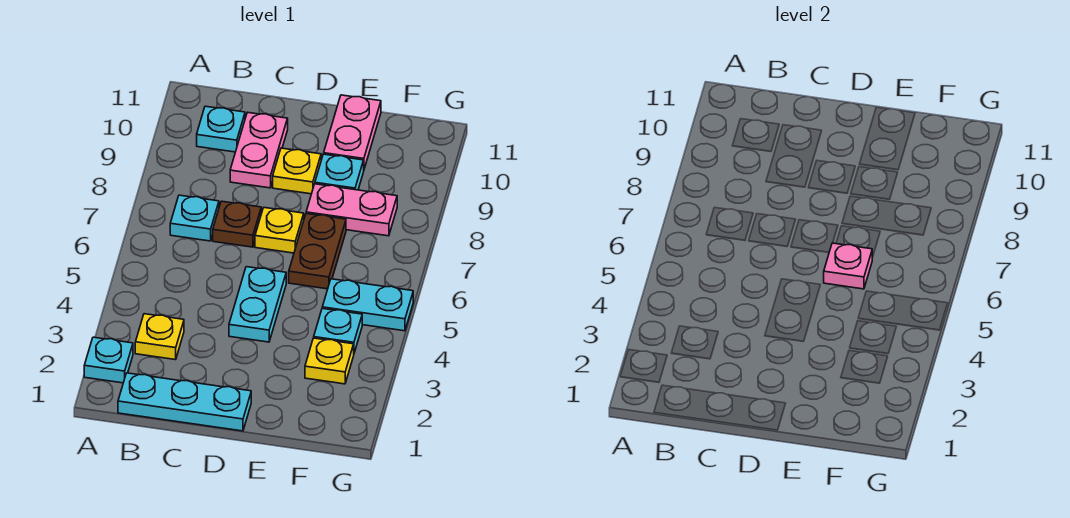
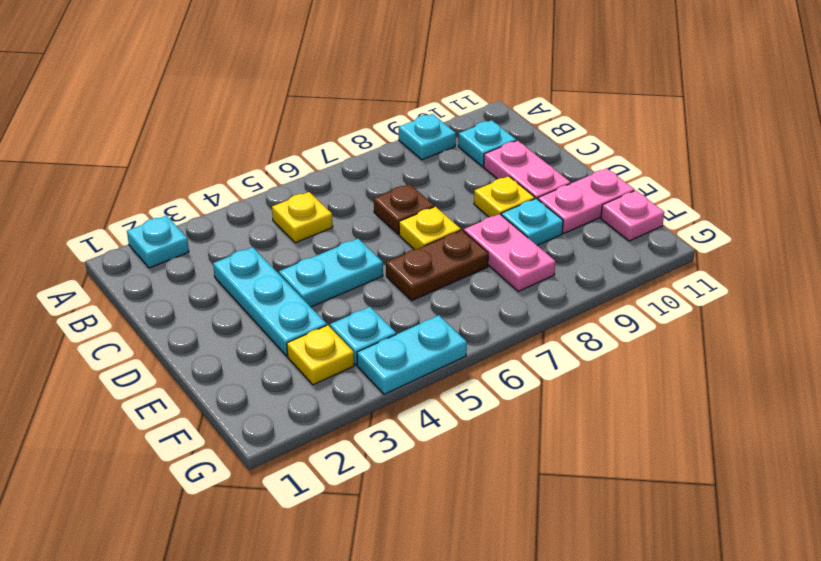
cyan 1x3 plate [118,373,251,431] -> cyan 1x3 plate moved to [213,247,327,356]
yellow 1x1 plate [135,314,184,360] -> yellow 1x1 plate moved to [272,192,333,243]
cyan 1x1 plate [170,195,219,241] -> cyan 1x1 plate moved to [399,114,456,160]
pink 1x2 plate [230,112,288,188] -> pink 1x2 plate turned to [484,141,571,199]
pink 1x1 plate [824,243,872,289] -> pink 1x1 plate moved to [601,190,664,241]
cyan 1x2 plate [322,279,413,331] -> cyan 1x2 plate turned to [357,315,467,394]

